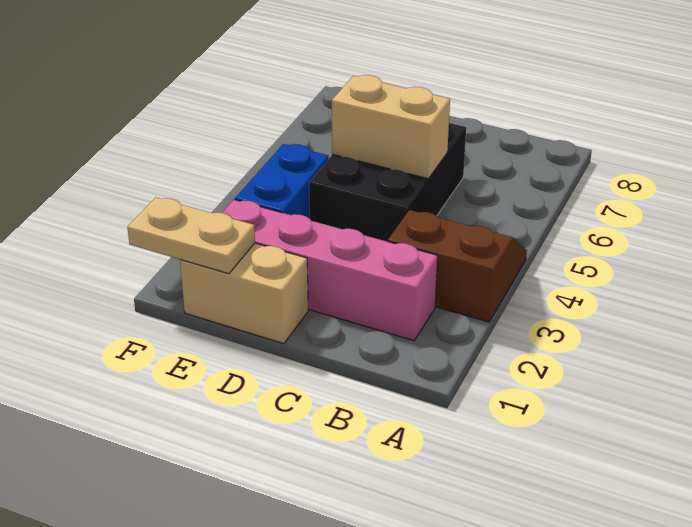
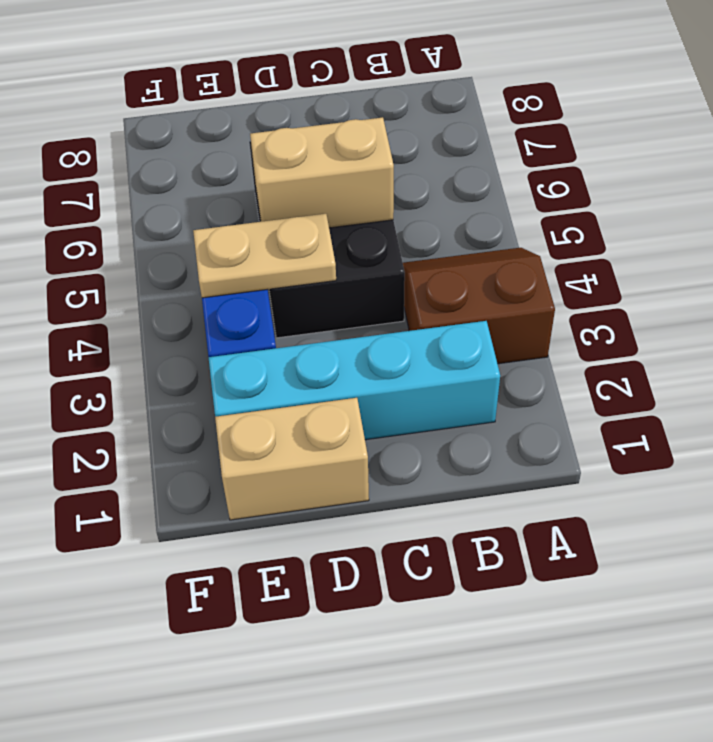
pink 1x4 brick [222,200,438,341] -> cyan 1x4 brick [209,321,500,440]
tan 1x2 plate [127,197,255,274] -> tan 1x2 plate moved to [193,214,336,298]

